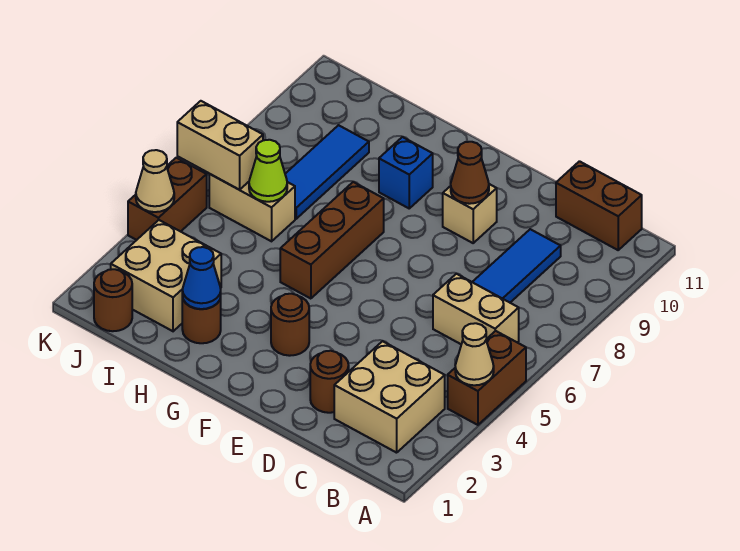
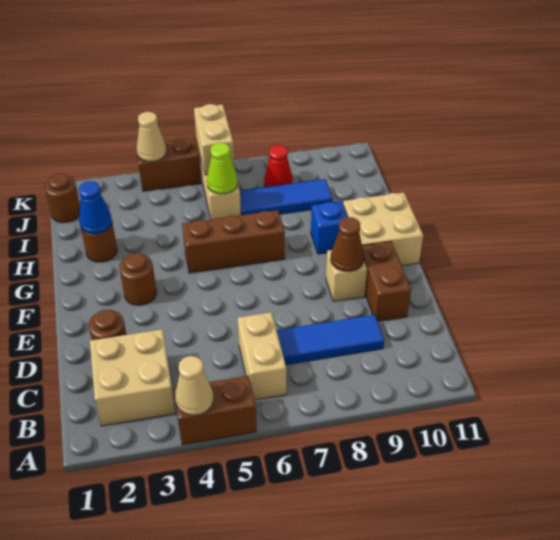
brown 1x2 brick [556,161,642,250] -> brown 1x2 brick moved to [362,241,411,321]
tan 2x2 brick [111,220,221,331] -> tan 2x2 brick moved to [343,192,423,266]
none -> red 1x1 cone [264,145,293,187]

